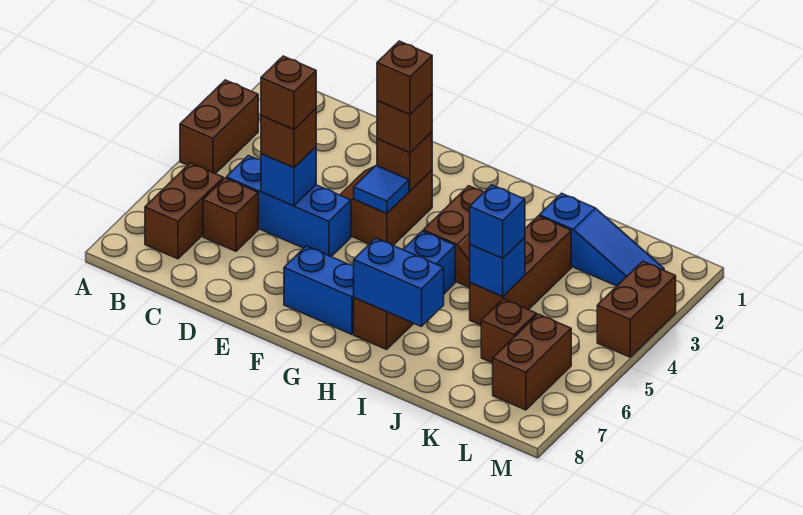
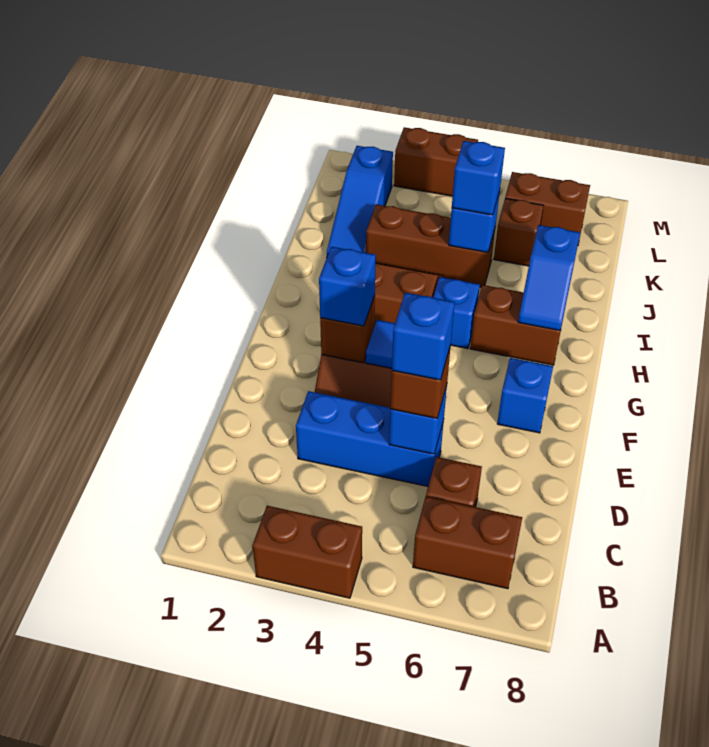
blue 1x3 brick [226,155,351,257] -> blue 1x3 brick turned to [296,391,444,486]
brown 1x1 brick [261,56,316,130] -> blue 1x1 brick [392,293,455,380]
brown 1x1 brick [377,94,432,153] -> blue 1x1 brick [319,247,376,326]
brown 1x1 brick [377,41,432,115] -> none
blue 1x2 brick [284,246,354,334] -> blue 1x1 brick [497,358,553,433]
blue 1x2 brick [354,238,444,327] -> blue 1x2 slope [518,225,580,331]
blue 1x3 slope [539,193,664,286] -> blue 1x3 slope turned to [327,146,393,256]

